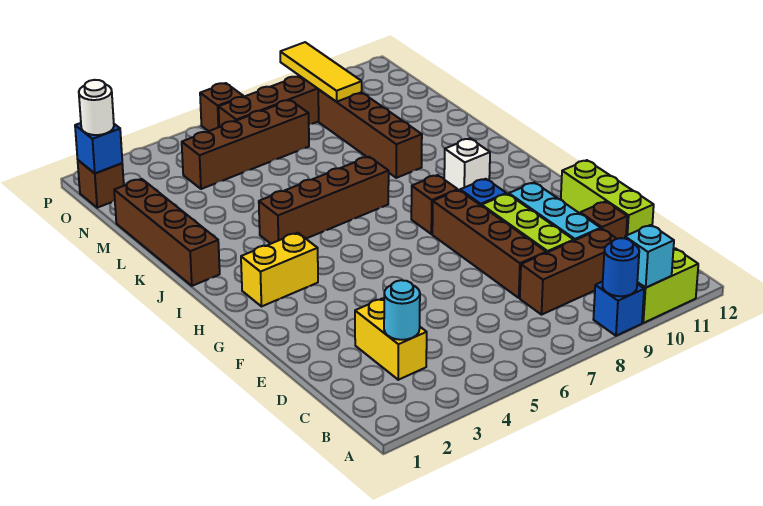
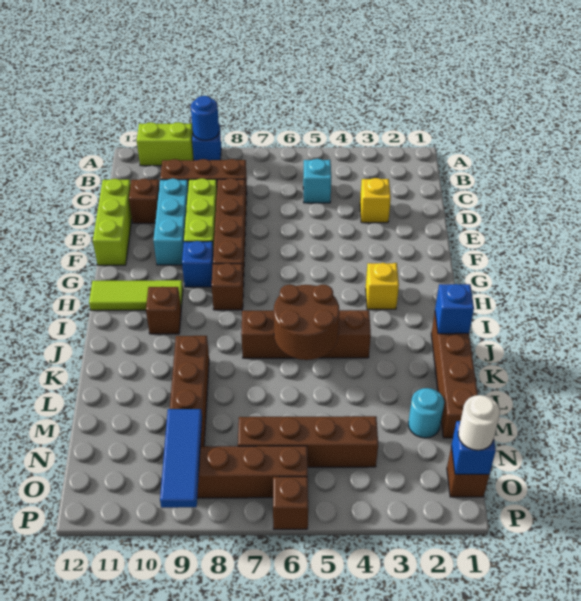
cyan 1x1 brick [625,225,674,288] -> cyan 1x1 brick moved to [303,159,331,203]
yellow 1x2 brick [355,298,427,380] -> yellow 1x1 brick [360,178,391,223]
cyan 1x1 round brick [384,280,420,340] -> cyan 1x1 round brick moved to [408,388,444,438]
yellow 1x2 brick [241,233,318,307] -> yellow 1x1 brick [366,263,399,310]
none -> lime 1x3 tile [89,280,183,310]
white 1x1 brick [444,139,490,190] -> brown 1x1 brick [146,287,181,334]
none -> blue 1x1 brick [435,284,474,334]
none -> brown 2x2 round brick [274,284,339,360]
yellow 1x3 tile [280,42,362,102] -> blue 1x3 tile [160,409,202,508]

